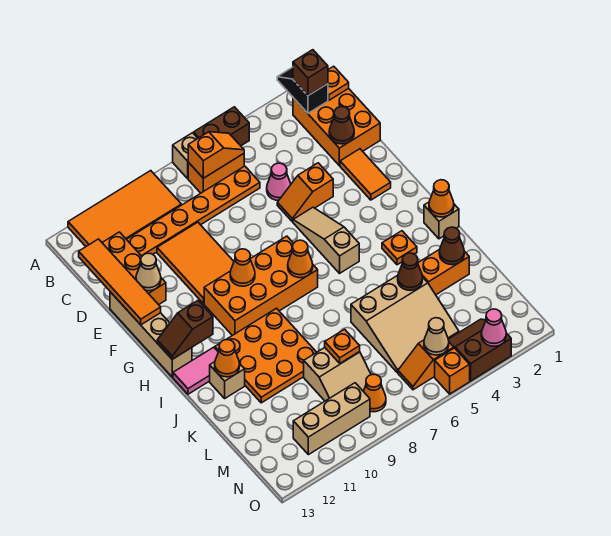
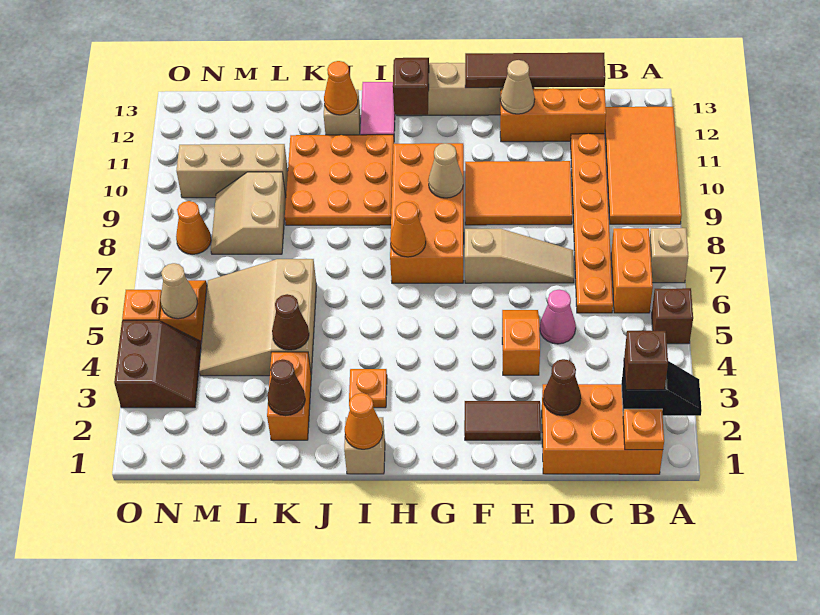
brown 1x2 brick [194,107,249,146] -> brown 1x1 brick [652,288,693,344]
orange 1x2 slope [188,132,244,178] -> none
orange 1x4 tile [79,239,161,325] -> brown 1x4 tile [465,53,605,88]
orange 1x2 tile [340,149,391,200] -> brown 1x2 tile [464,401,541,440]
tan 1x3 slope [293,207,359,273] -> tan 1x3 slope moved to [465,229,574,283]
orange 1x1 cone [230,249,255,286] -> tan 1x1 cone [428,143,463,198]
orange 1x1 plate [325,329,360,363] -> none
tan 1x3 brick [293,383,370,455] -> tan 1x3 brick turned to [176,144,288,198]
pink 1x1 cone [481,309,506,346] -> none

